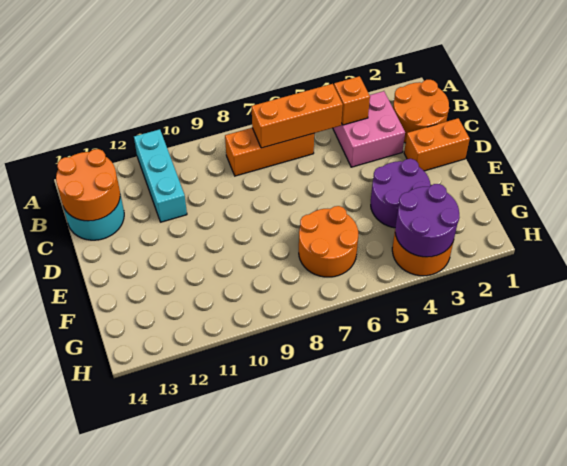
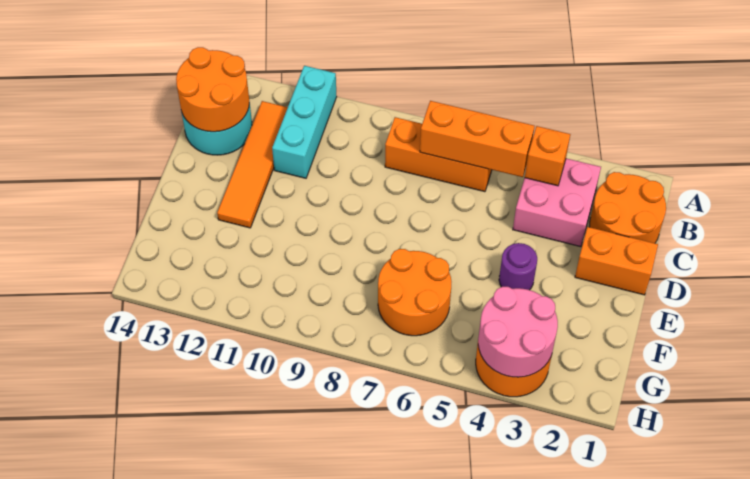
none -> orange 1x4 tile [217,101,288,228]
purple 2x2 round brick [371,159,431,228] -> purple 1x1 round brick [499,243,537,290]
purple 2x2 round brick [395,184,459,257] -> pink 2x2 round brick [478,287,558,377]

